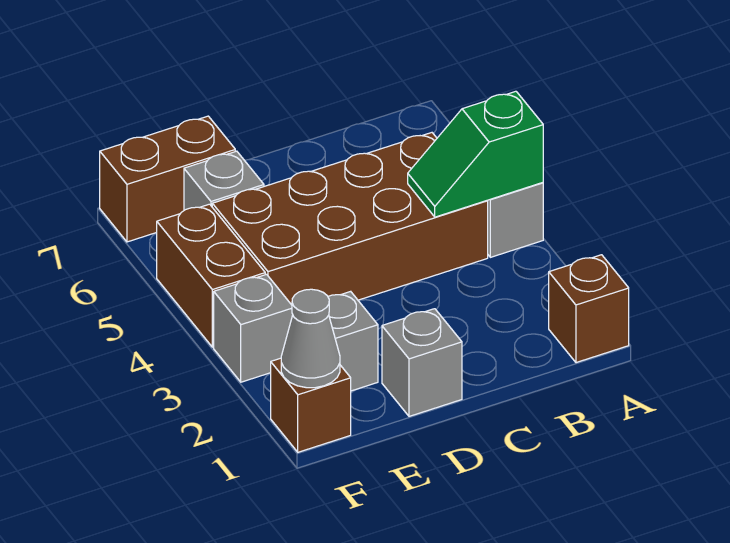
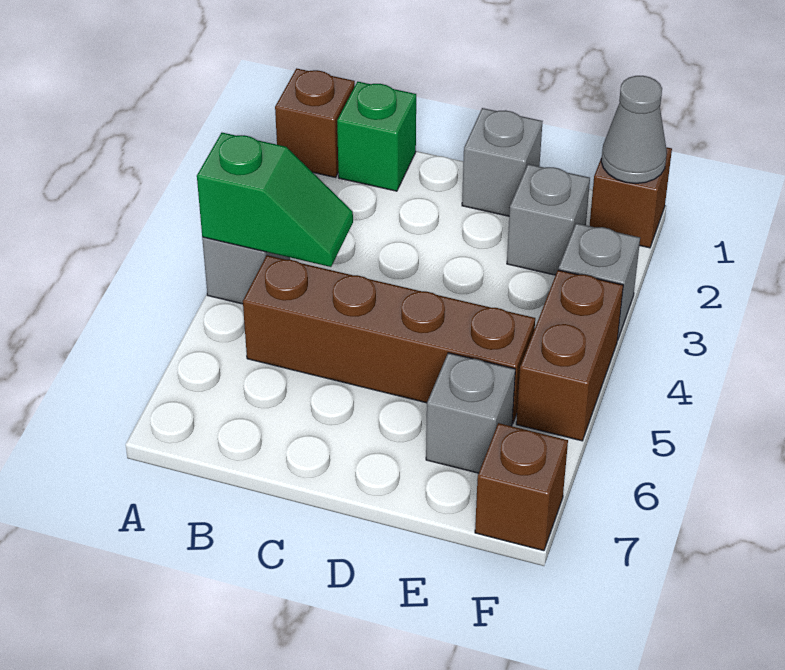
none -> green 1x1 brick [337,82,416,191]
brown 2x4 brick [212,133,488,305] -> brown 1x4 brick [243,255,535,424]
brown 1x2 brick [100,116,235,242] -> brown 1x1 brick [475,423,568,551]

